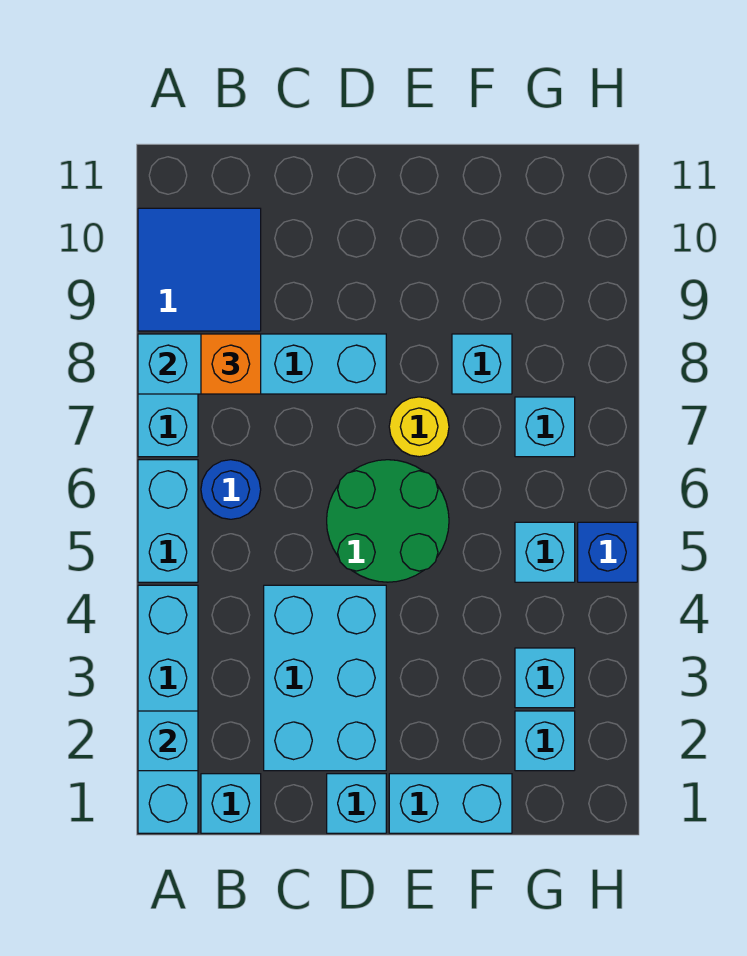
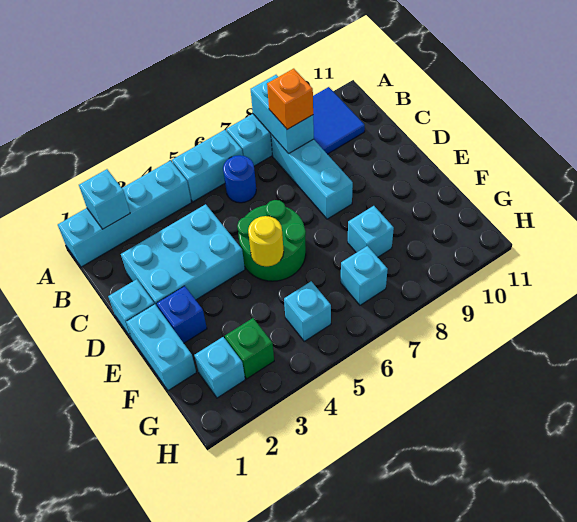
cyan 1x1 brick [201,774,261,833] -> none
yellow 1x1 round brick [389,397,449,457] -> yellow 1x1 round brick moved to [248,216,284,266]
cyan 1x1 brick [515,648,575,708] -> green 1x1 brick [225,318,274,379]
blue 1x1 brick [578,522,637,582] -> blue 1x1 brick moved to [157,286,207,343]

